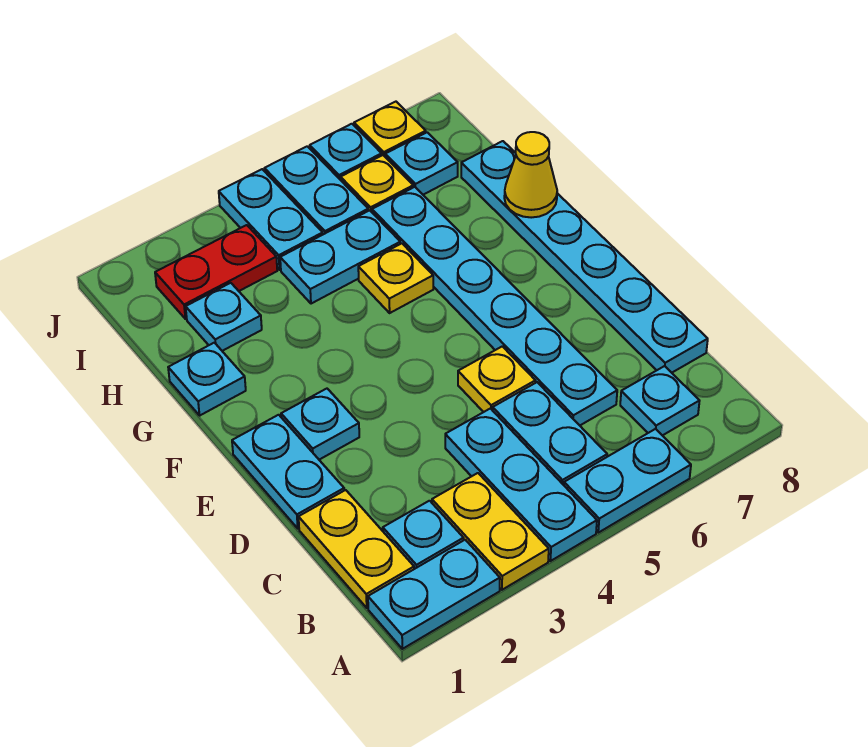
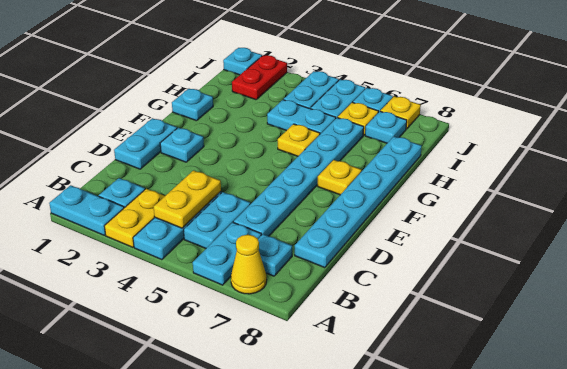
cyan 1x2 plate [564,429,691,533] -> cyan 1x2 plate turned to [193,222,261,285]
yellow 1x2 plate [299,490,414,608] -> yellow 1x2 plate moved to [154,170,221,228]
yellow 1x1 plate [458,346,536,412] -> yellow 1x1 plate moved to [318,160,362,195]
yellow 1x1 cone [504,132,557,218] -> yellow 1x1 cone moved to [231,235,267,294]
cyan 1x1 plate [186,283,262,351] -> cyan 1x1 plate moved to [223,48,262,75]
red 1x2 plate [155,225,277,319] -> red 1x2 plate turned to [232,55,287,100]

